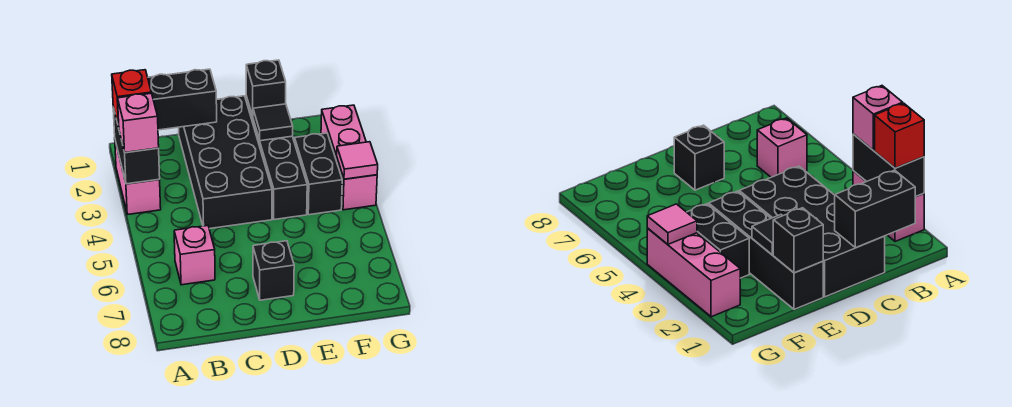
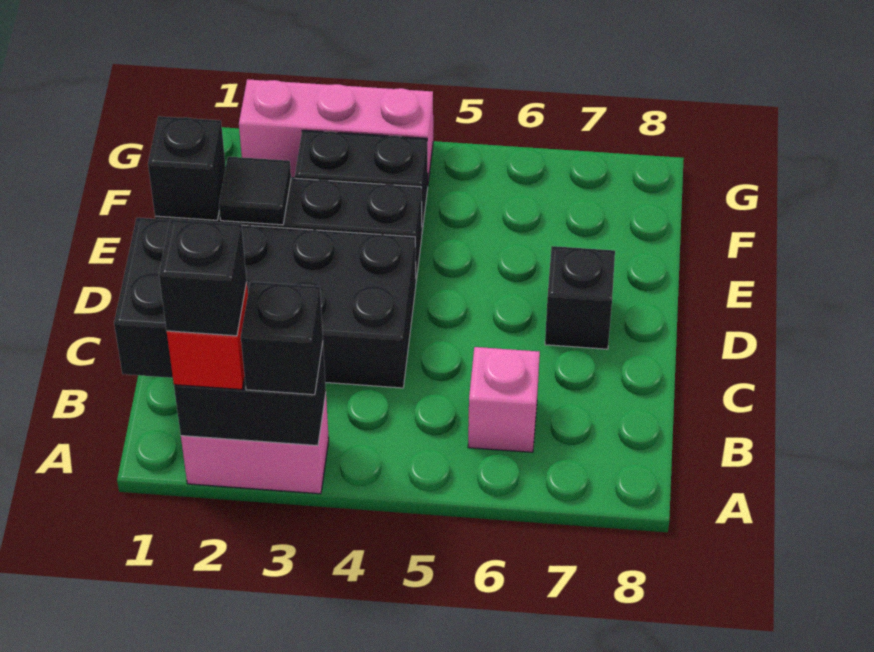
none -> black 1x1 brick [159,219,247,336]
pink 1x1 brick [118,93,159,153] -> black 1x1 brick [241,282,323,395]
pink 1x1 tile [337,142,378,179] -> none

